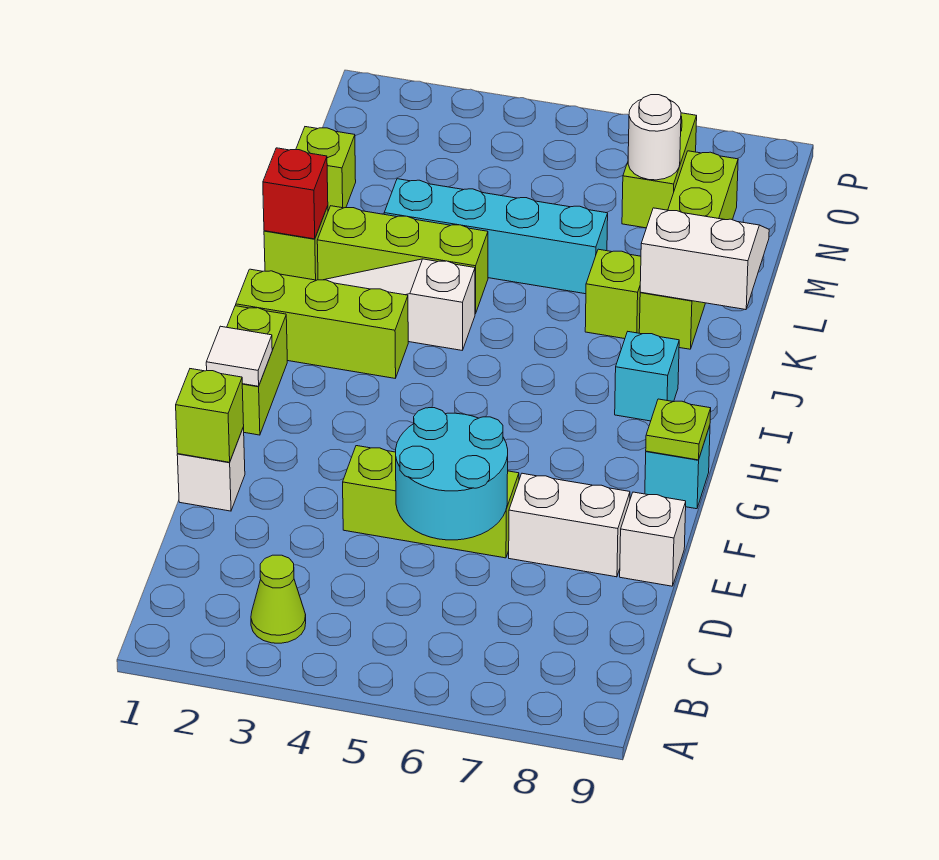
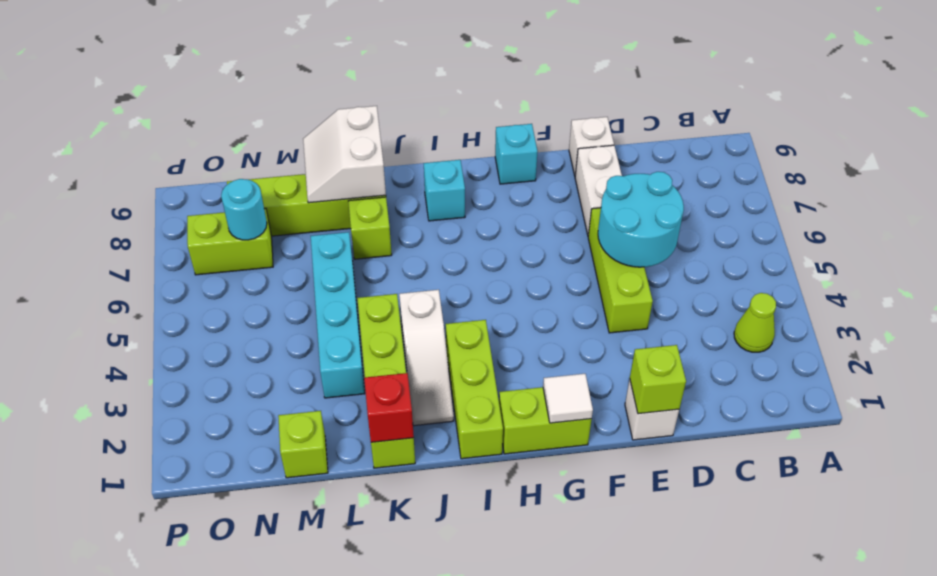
lime 1x1 plate [646,399,711,460] -> none
white 1x1 round brick [628,95,681,180] -> cyan 1x1 round brick [221,179,267,240]

